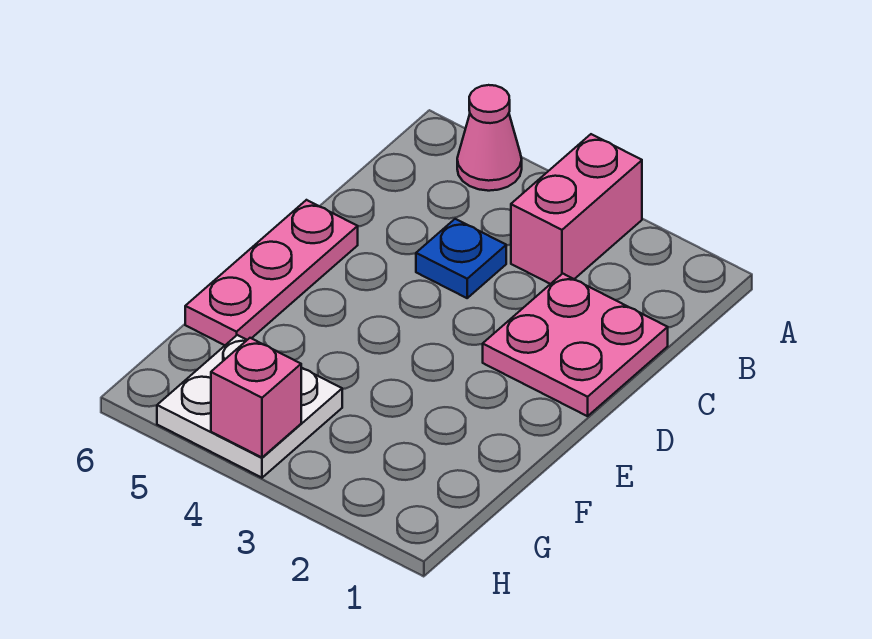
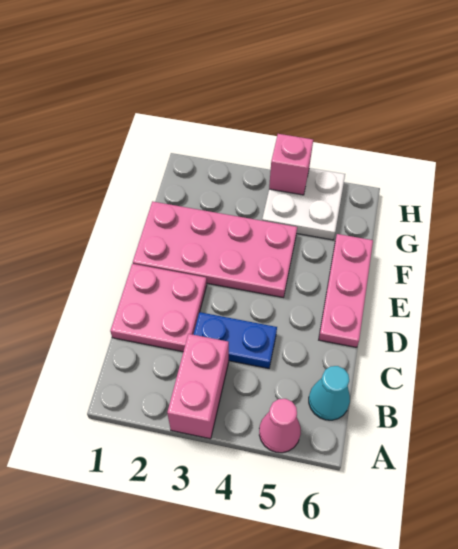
none -> cyan 1x1 cone [309,366,350,420]
blue 1x1 plate [416,219,506,298] -> blue 1x2 plate [193,312,277,368]
none -> pink 2x4 plate [133,201,297,297]

